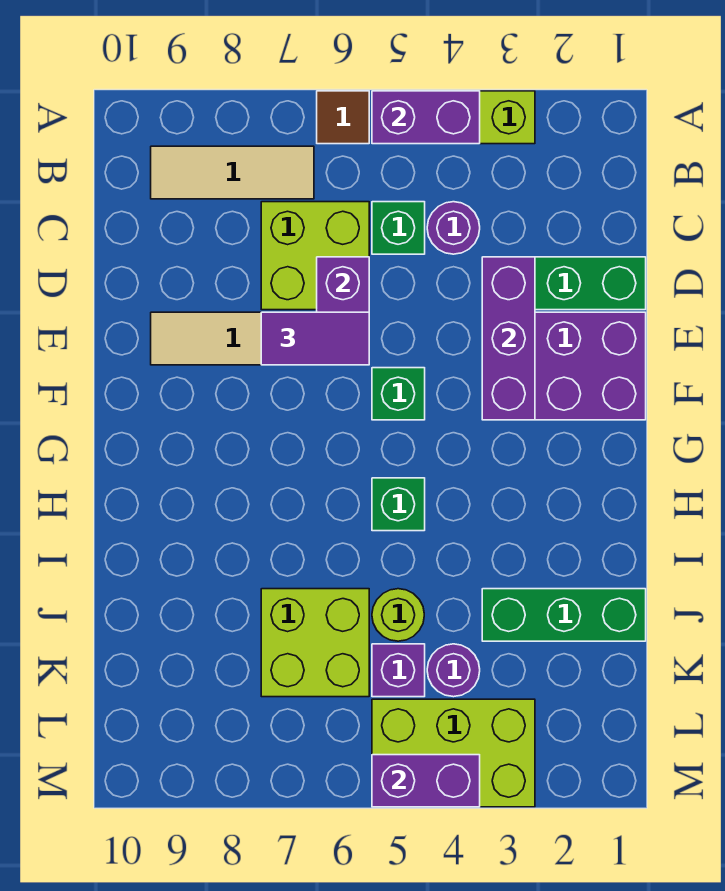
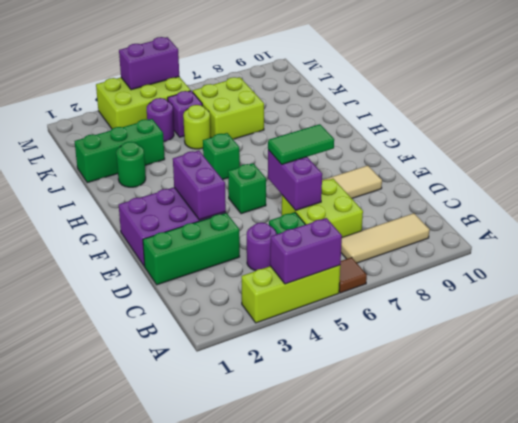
purple 1x3 brick [482,257,535,420] -> purple 1x2 brick [173,151,226,220]
purple 1x2 tile [261,312,369,365] -> green 1x2 tile [268,124,334,164]
none -> green 1x1 round brick [116,142,146,187]

